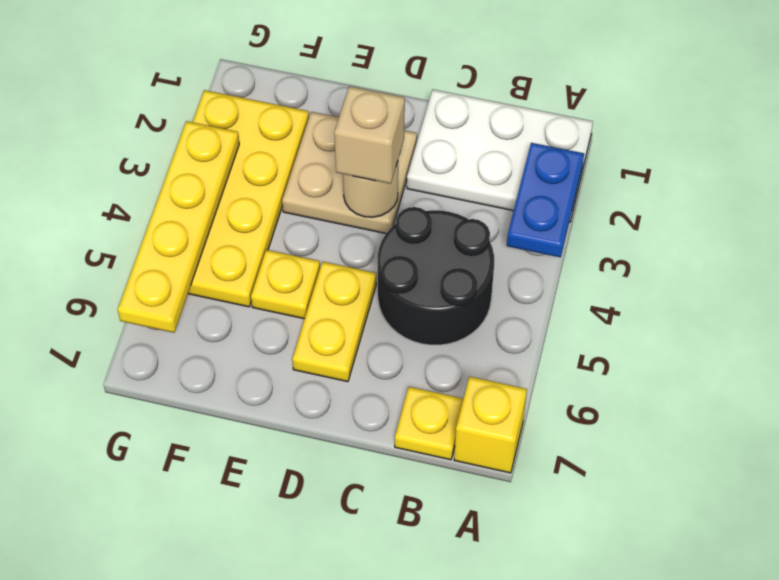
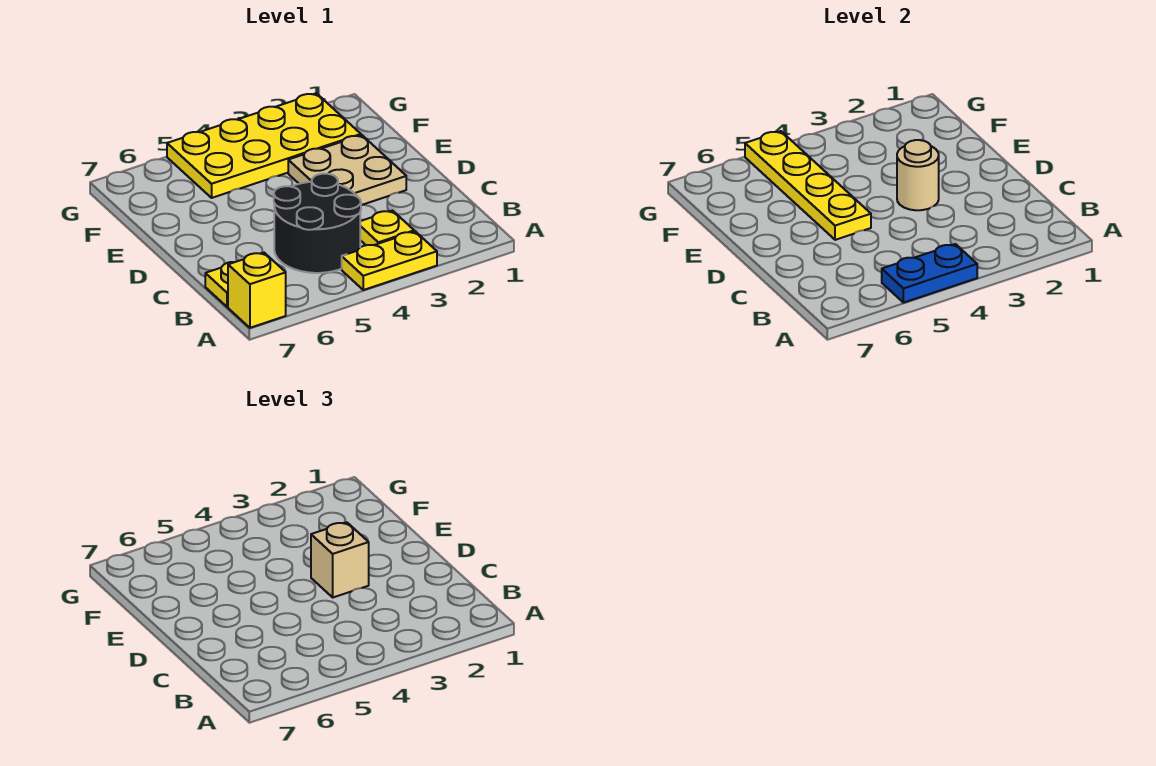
white 2x3 plate [407,90,593,222] -> none
blue 1x2 plate [507,143,584,257] -> blue 1x2 plate moved to [882,244,977,303]
yellow 1x2 plate [292,262,376,382] -> yellow 1x2 plate moved to [342,231,437,290]
yellow 1x1 plate [251,250,320,319] -> yellow 1x1 plate moved to [360,211,414,245]
yellow 1x4 plate [118,121,239,333] -> yellow 1x4 plate turned to [745,131,871,240]

